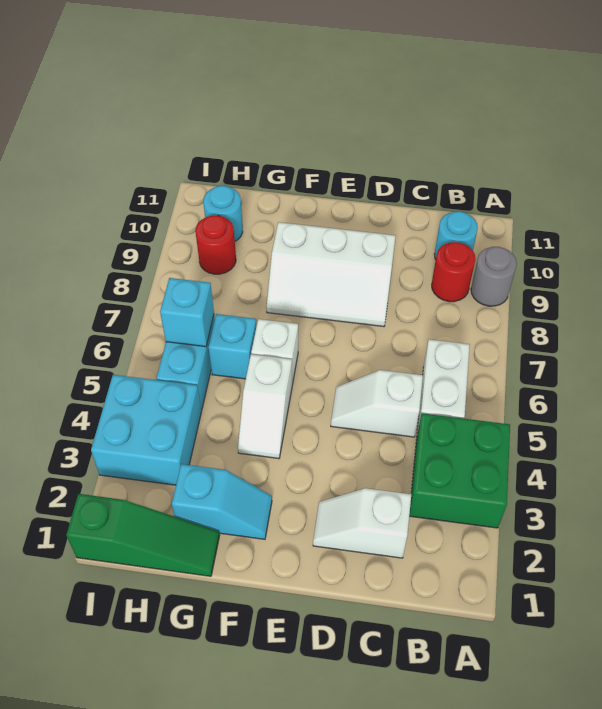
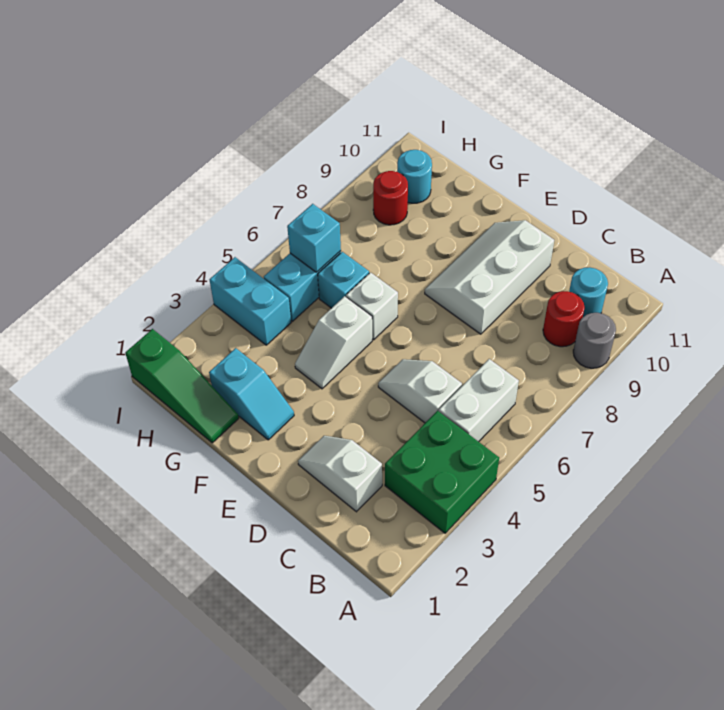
white 2x3 slope [267,222,396,327] -> white 2x3 slope turned to [425,220,554,334]
cyan 2x2 brick [91,375,201,485] -> cyan 1x2 brick [210,257,291,345]

